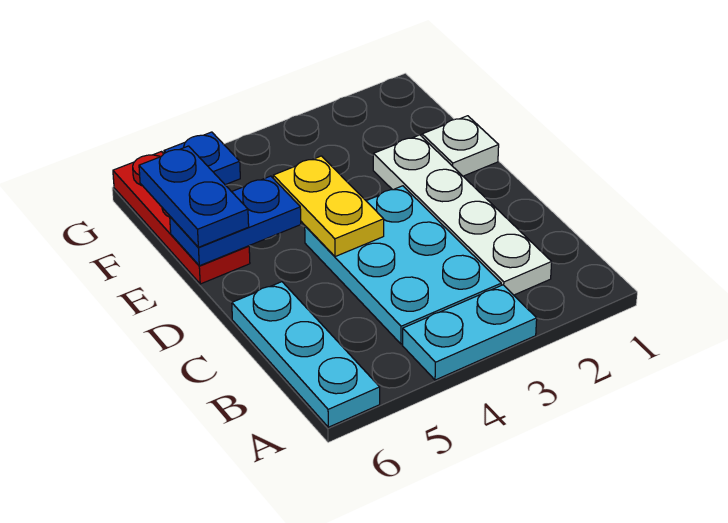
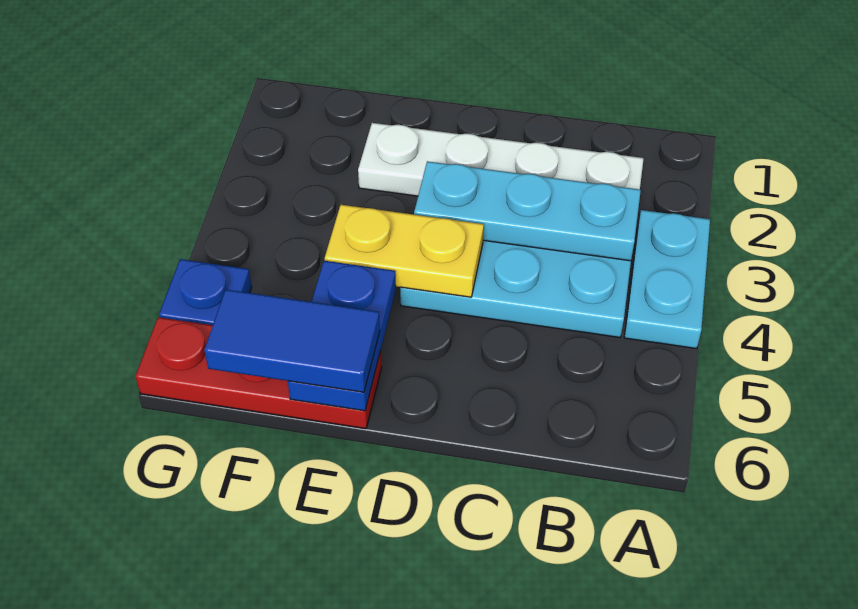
cyan 1x3 plate [232,282,380,427] -> cyan 1x3 plate moved to [414,161,641,261]
white 1x1 plate [422,116,499,176] -> none
blue 1x2 plate [139,146,249,247] -> blue 1x2 tile [204,290,380,392]

